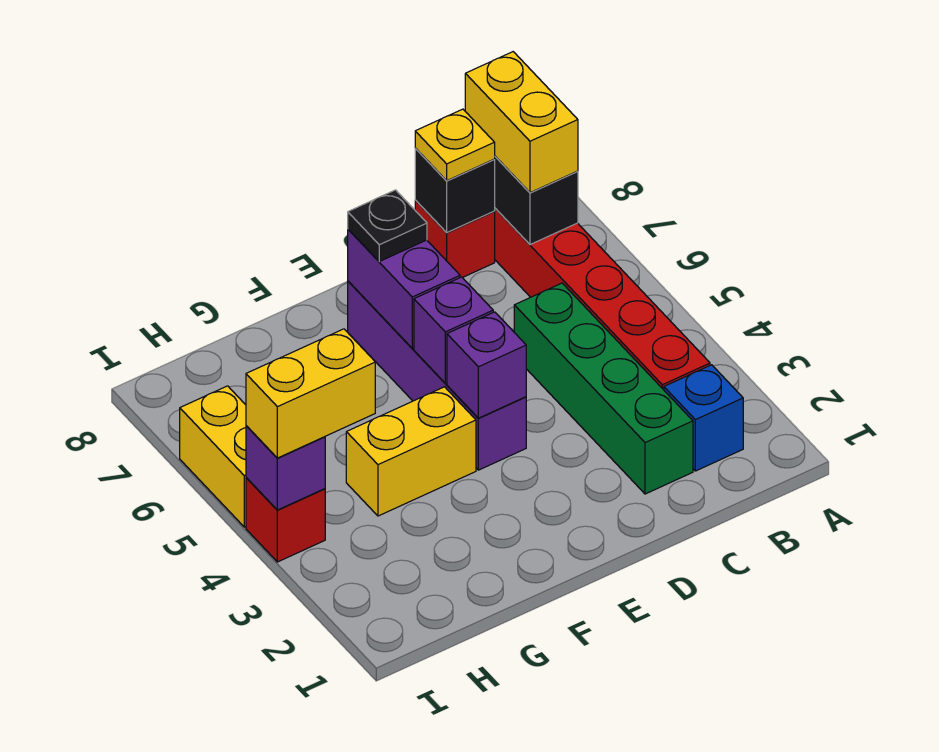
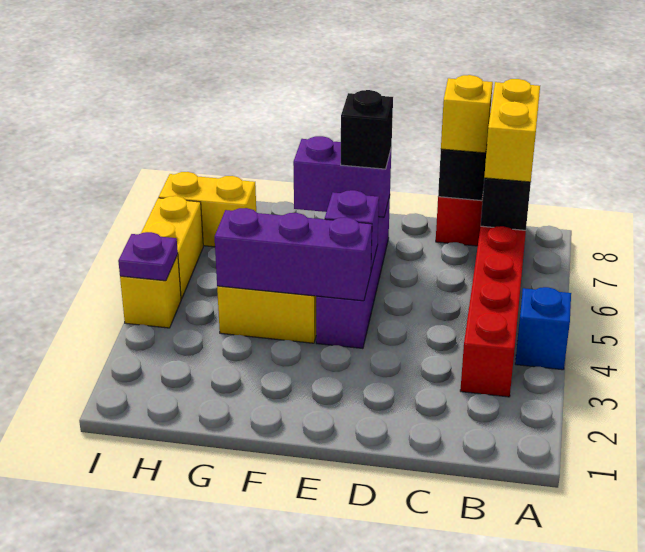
blue 1x1 brick [664,365,743,471] -> blue 1x1 brick moved to [515,287,571,370]
green 1x4 brick [514,283,693,494] -> none
yellow 1x1 plate [415,109,495,181] -> yellow 1x1 brick [441,75,493,153]
purple 1x1 brick [447,312,526,418] -> purple 1x3 brick [215,208,372,301]
purple 1x2 brick [348,229,460,348] -> purple 1x2 brick turned to [293,136,392,217]
black 1x1 plate [348,190,427,261] -> black 1x1 brick [341,90,393,169]
yellow 1x2 brick [246,329,375,458] -> yellow 1x2 brick moved to [159,172,256,247]
red 1x1 brick [246,478,325,562] -> yellow 1x1 brick [120,255,181,328]
purple 1x1 brick [246,426,325,510] -> purple 1x1 plate [118,232,178,281]

